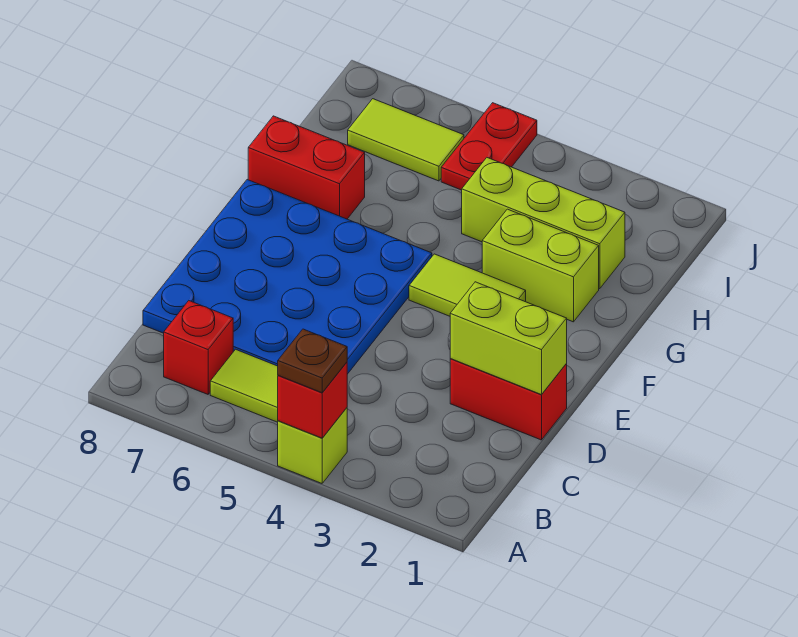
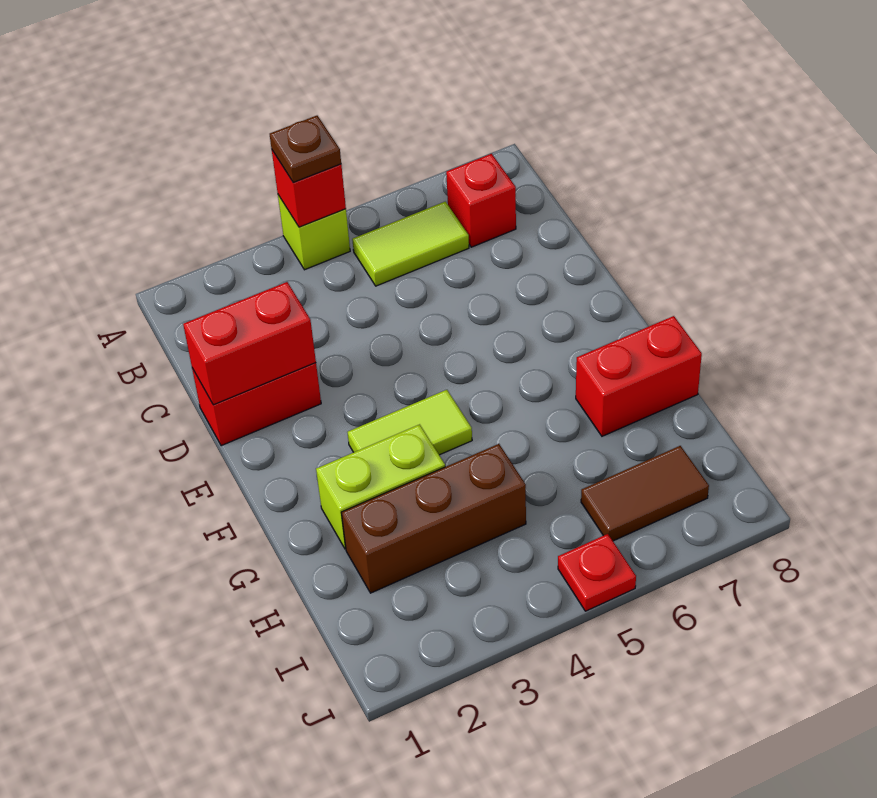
blue 4x4 plate [143,180,432,374] -> none
lime 1x2 brick [450,282,567,395] -> red 1x2 brick [183,282,316,405]
lime 1x3 brick [462,158,625,289] -> brown 1x3 brick [341,444,526,593]
red 1x2 plate [441,103,537,190] -> red 1x1 plate [558,534,636,611]
lime 1x2 tile [348,99,464,181] -> brown 1x2 tile [581,446,709,541]

